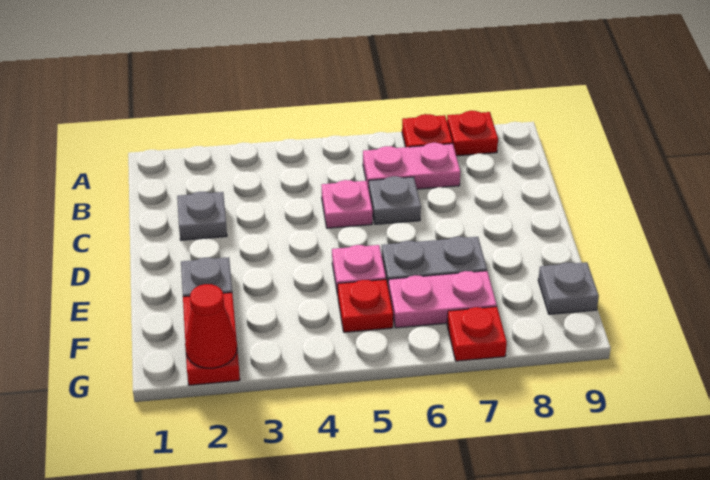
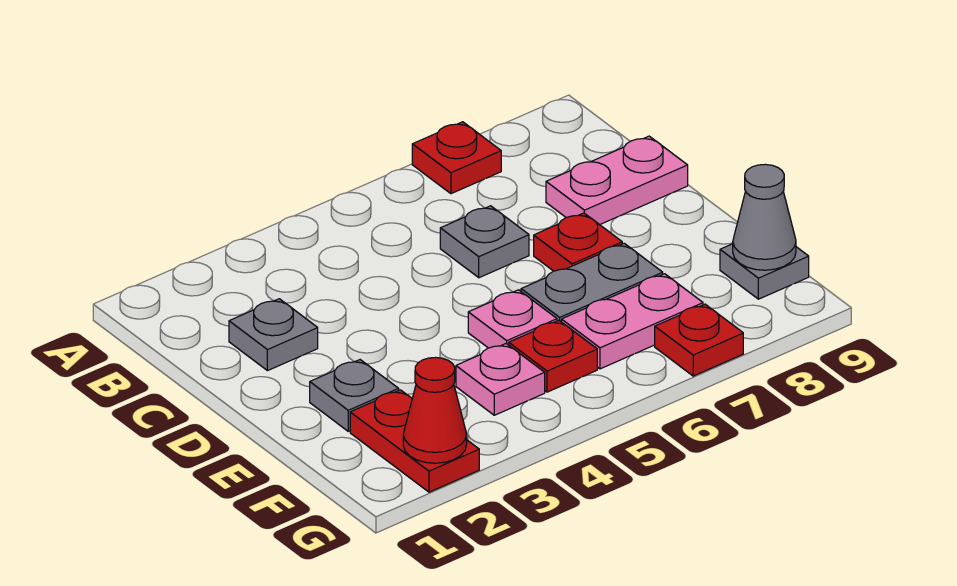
red 1x1 plate [447,111,498,156] -> red 1x1 plate moved to [534,213,622,271]
pink 1x2 plate [363,143,461,189] -> pink 1x2 plate moved to [546,136,688,225]
pink 1x1 plate [321,180,373,228] -> pink 1x1 plate moved to [456,344,545,415]
none -> grey 1x1 cone [733,164,796,270]

